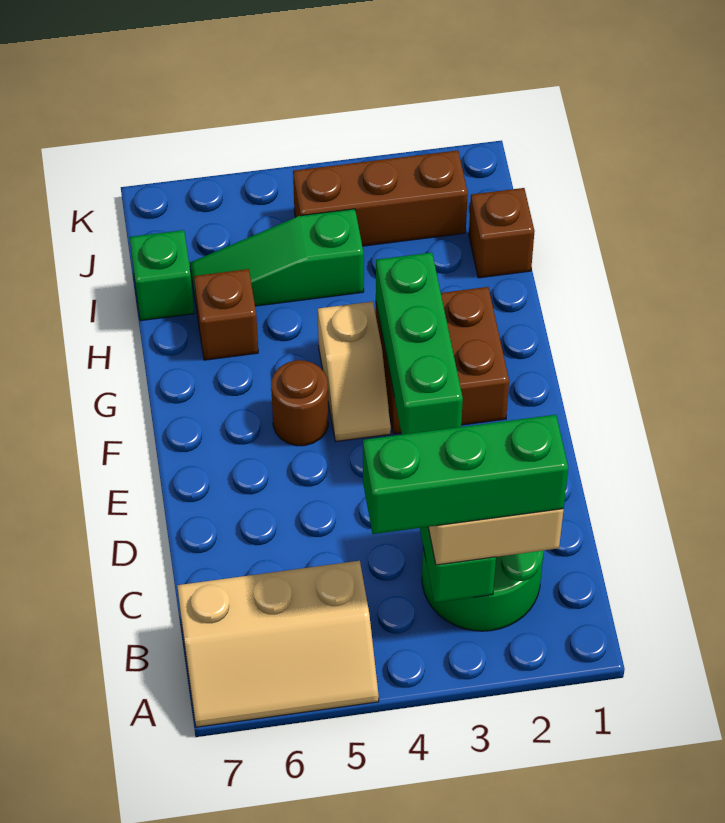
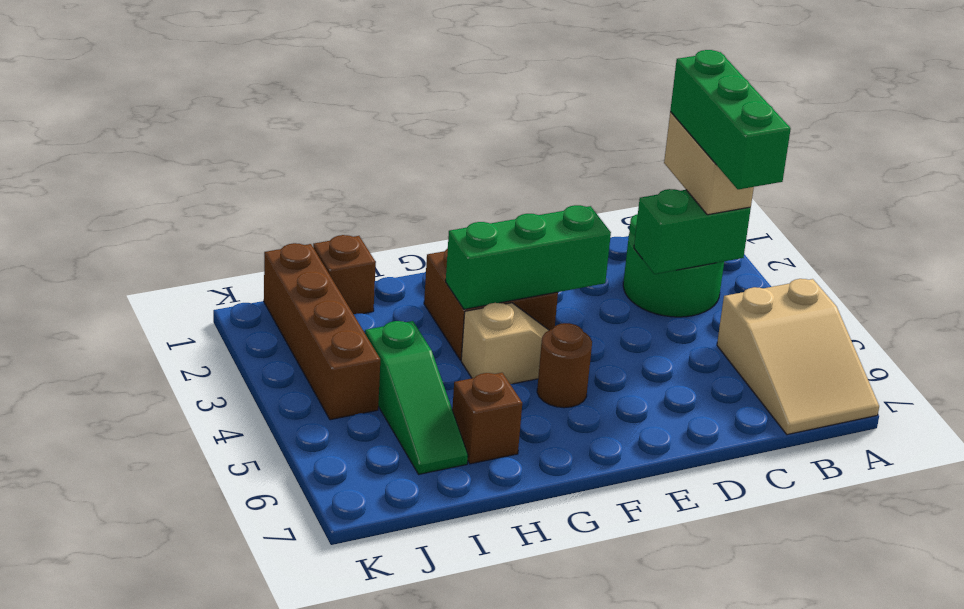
tan 2x3 slope [177,561,379,727] -> tan 2x3 slope turned to [717,279,879,435]
green 1x1 brick [130,230,194,321] -> none
brown 1x3 brick [293,150,468,246] -> brown 1x4 brick [264,243,380,420]

